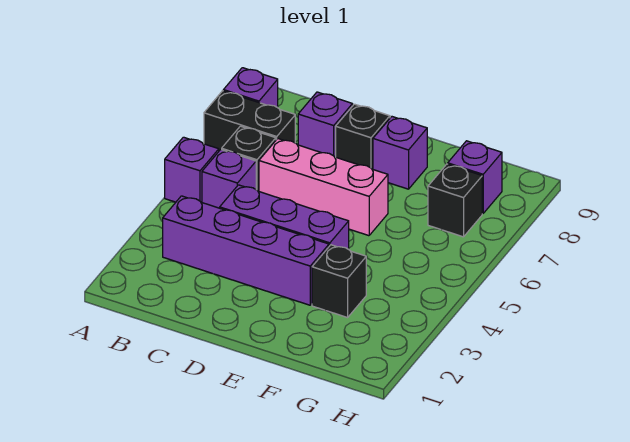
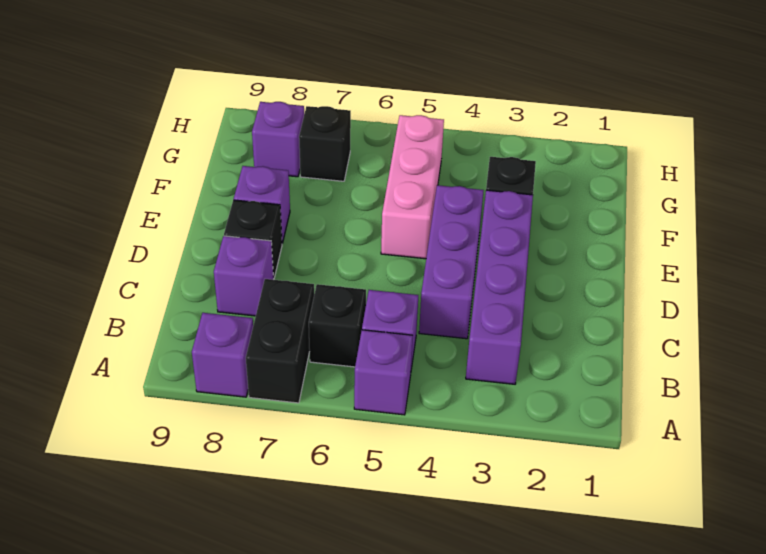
pink 1x3 brick [259,139,388,236] -> pink 1x3 brick moved to [381,115,444,259]

